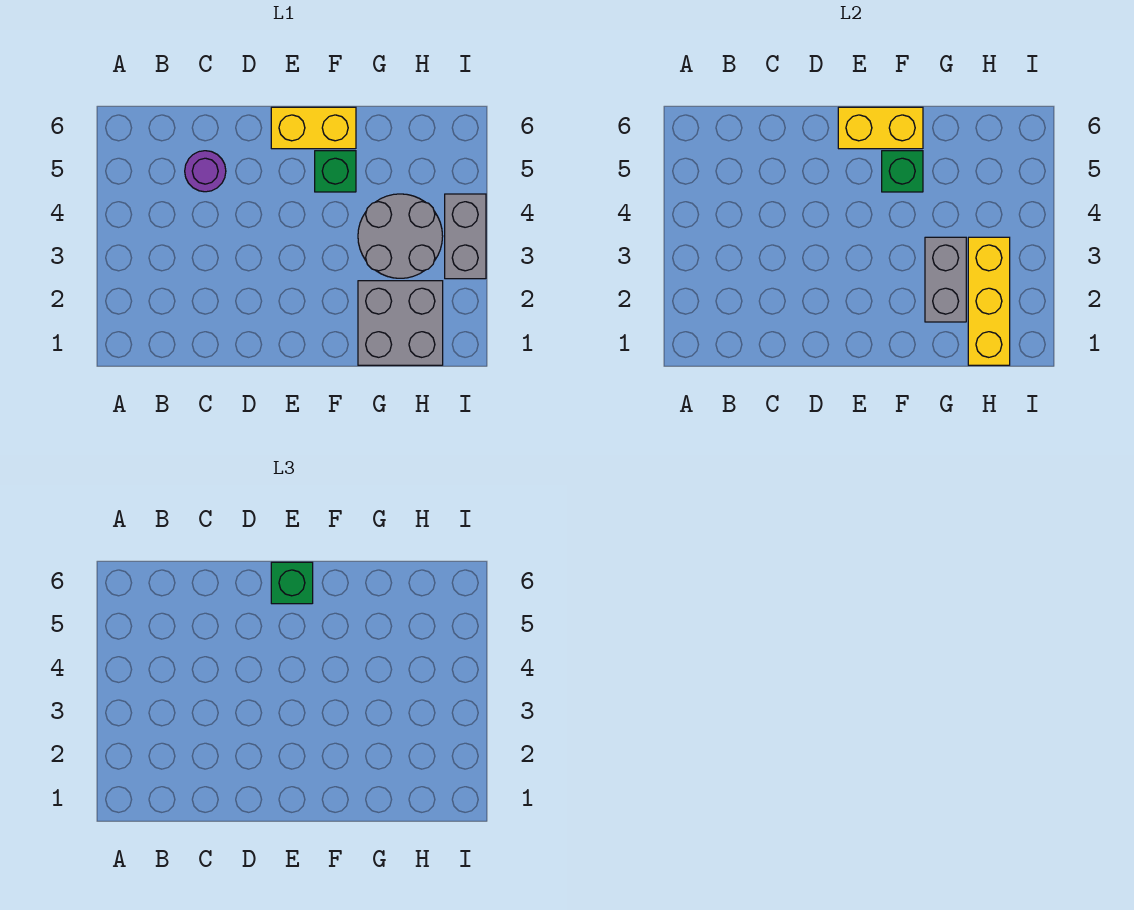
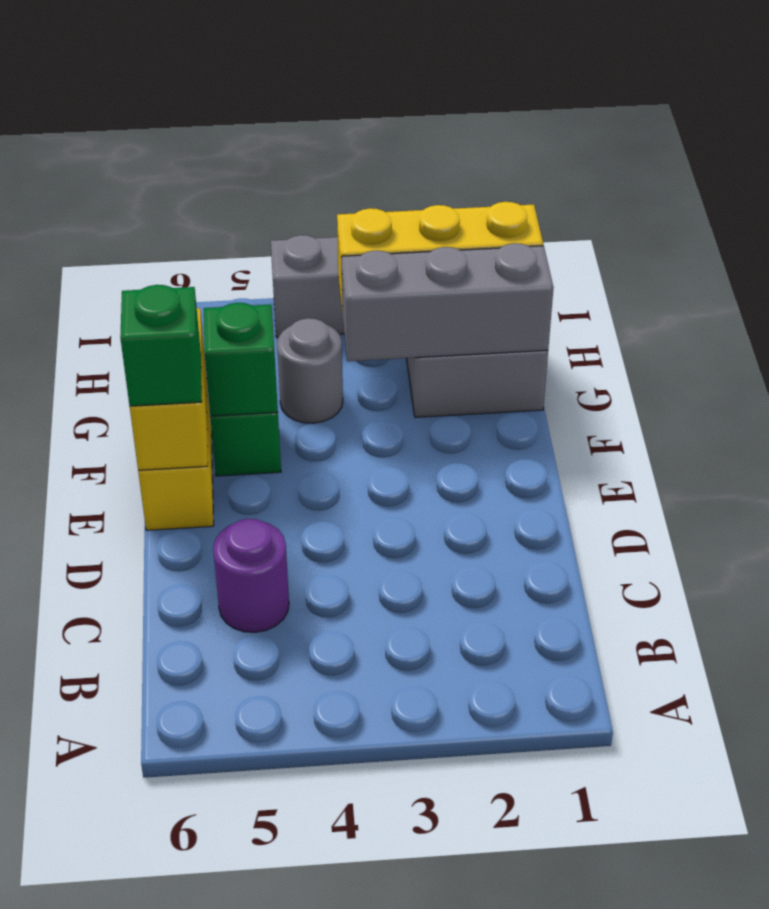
grey 1x2 brick [925,237,966,322] -> grey 1x3 brick [341,243,554,361]
grey 2x2 round brick [358,194,443,278] -> grey 1x1 round brick [277,318,343,423]

